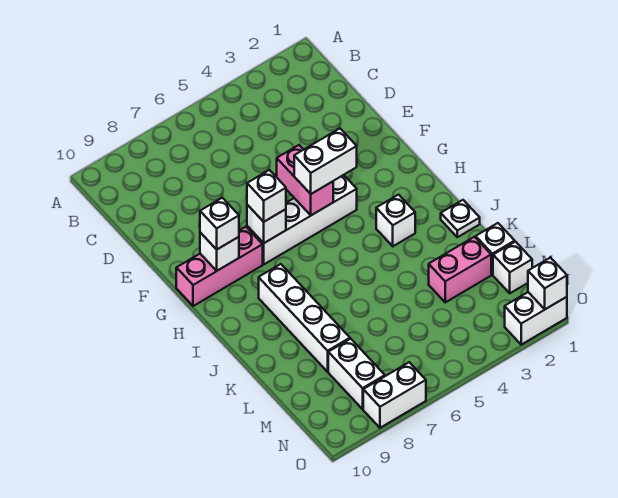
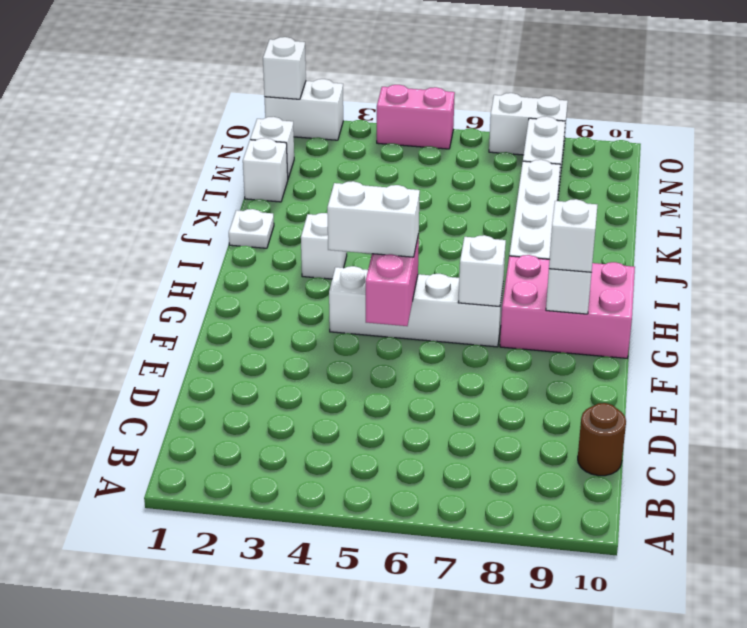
none -> brown 1x1 round brick [578,403,626,476]
white 1x1 brick [247,170,286,222] -> none
pink 1x3 brick [176,227,263,306] -> pink 2x3 brick [500,255,635,358]
pink 1x2 brick [429,237,491,302] -> pink 1x2 brick moved to [377,85,455,149]

